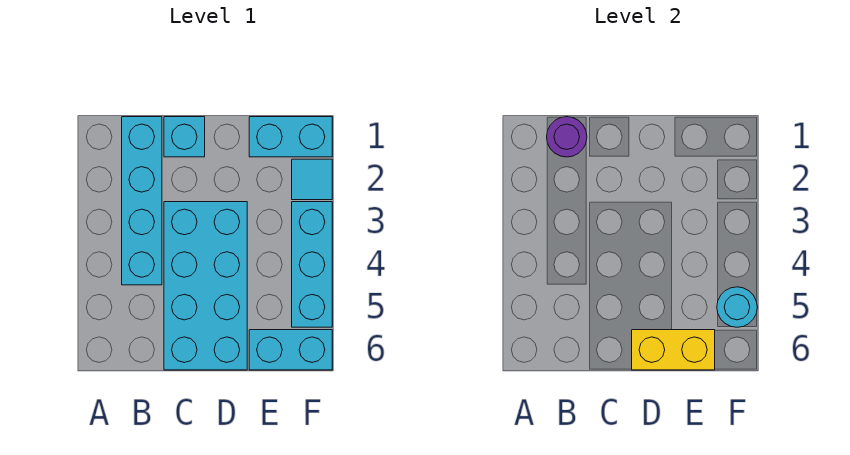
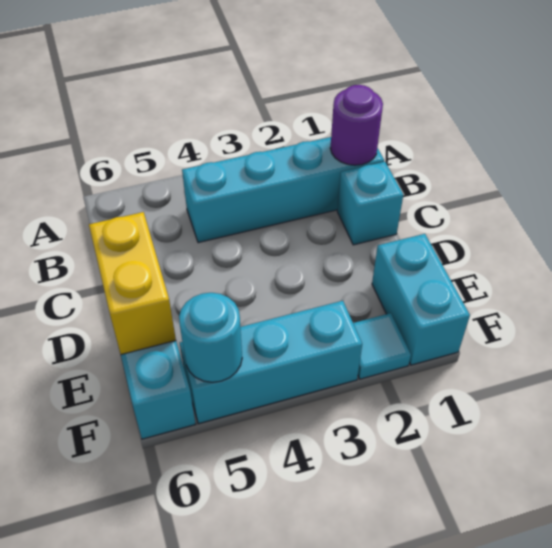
cyan 2x4 brick [164,202,247,370] -> none

